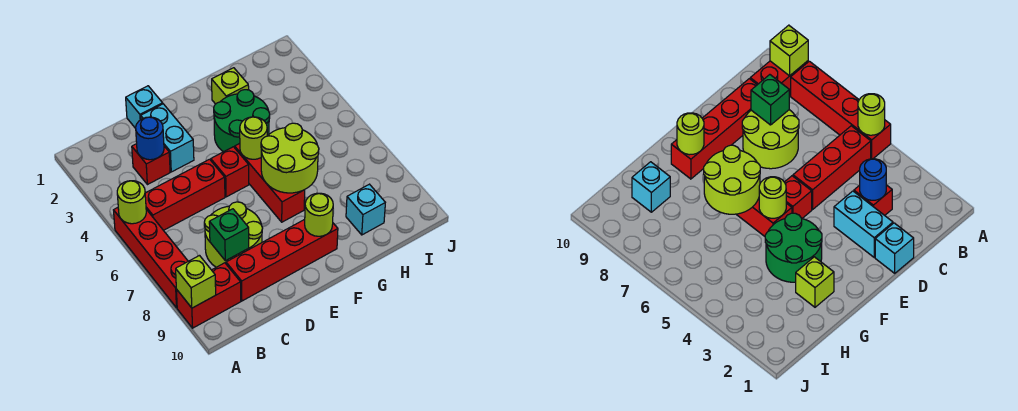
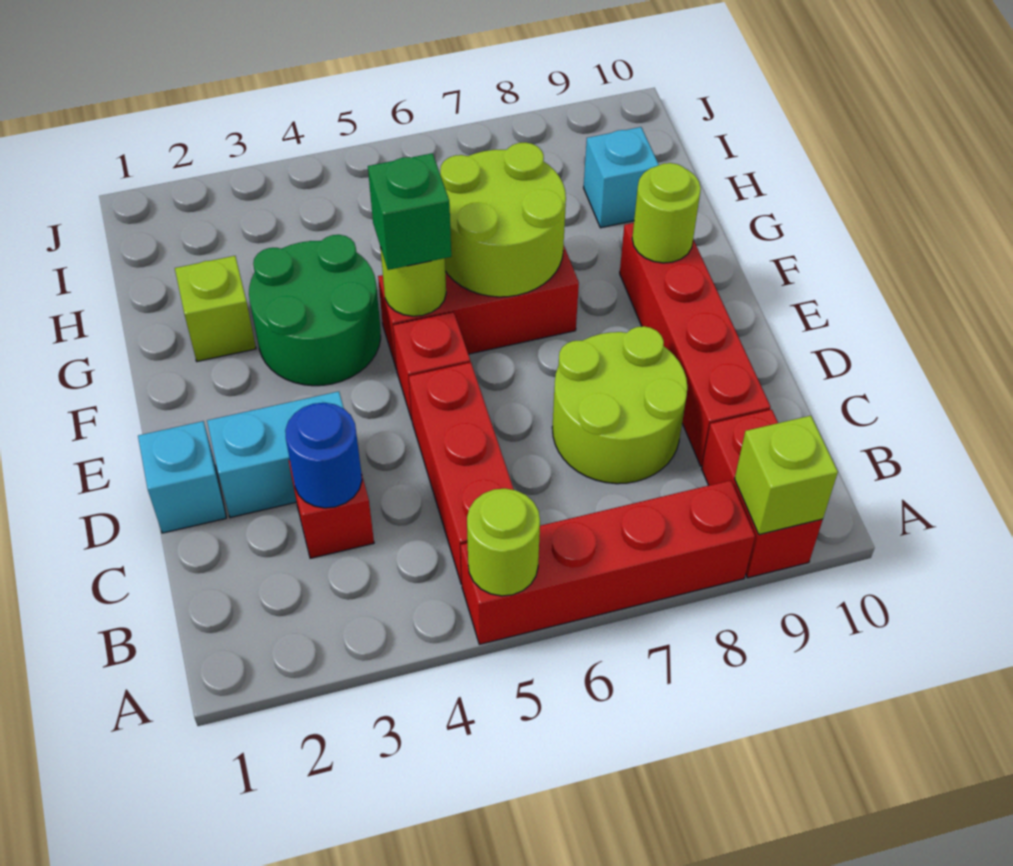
green 1x1 brick [209,209,249,261] -> green 1x1 brick moved to [368,153,451,270]

